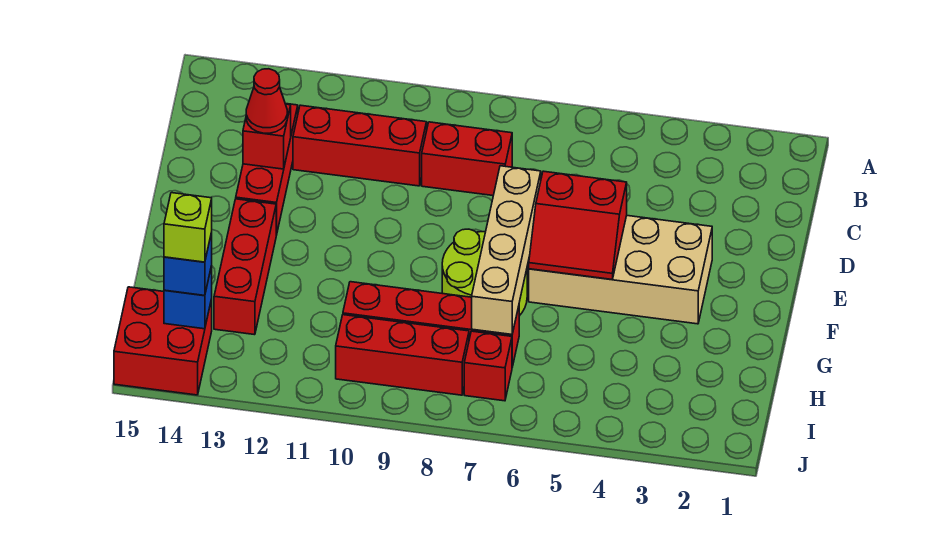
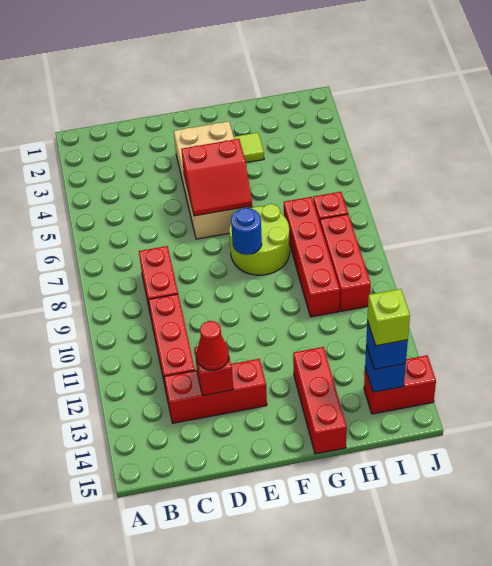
red 2x2 slope [529,171,627,279] -> red 2x2 slope turned to [181,139,252,216]
tan 1x4 brick [472,166,541,335] -> none
none -> blue 1x1 round brick [231,208,262,255]
red 1x3 brick [214,199,276,335] -> red 1x3 brick turned to [293,347,347,454]
none -> lime 1x1 tile [234,133,264,163]
red 2x2 brick [114,287,212,395] -> red 1x2 brick [364,355,436,414]

